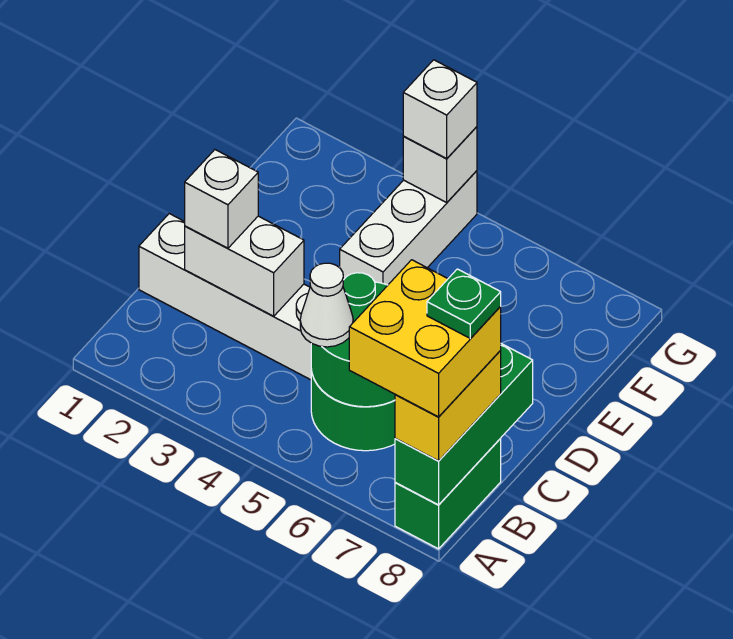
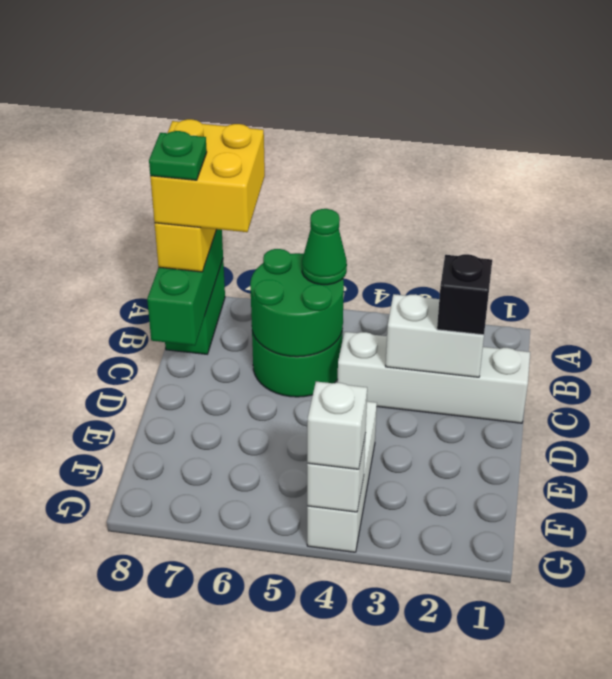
white 1x1 cone [300,263,353,347] -> green 1x1 cone [302,209,347,285]
white 1x1 brick [185,150,258,248] -> black 1x1 brick [437,254,492,335]

